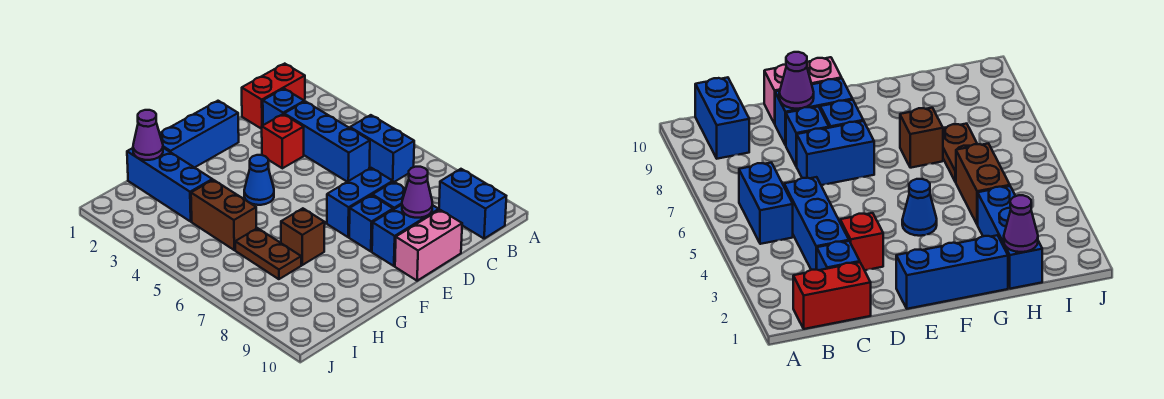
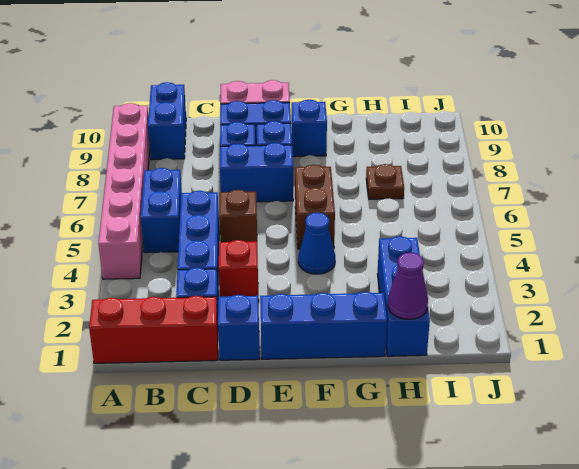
none -> pink 1x6 brick [99,103,150,279]
red 1x2 brick [242,64,305,129] -> red 1x3 brick [89,296,218,363]
none -> blue 1x1 brick [218,295,260,360]
purple 1x1 cone [402,167,433,218] -> none
none -> blue 1x1 brick [292,100,327,157]
brown 1x1 brick [281,208,325,265] -> brown 1x1 brick moved to [219,190,257,242]
brown 1x2 brick [191,180,256,250] -> brown 1x2 brick moved to [295,165,335,249]
brown 1x2 plate [235,228,301,279] -> brown 1x1 plate [366,164,404,199]

